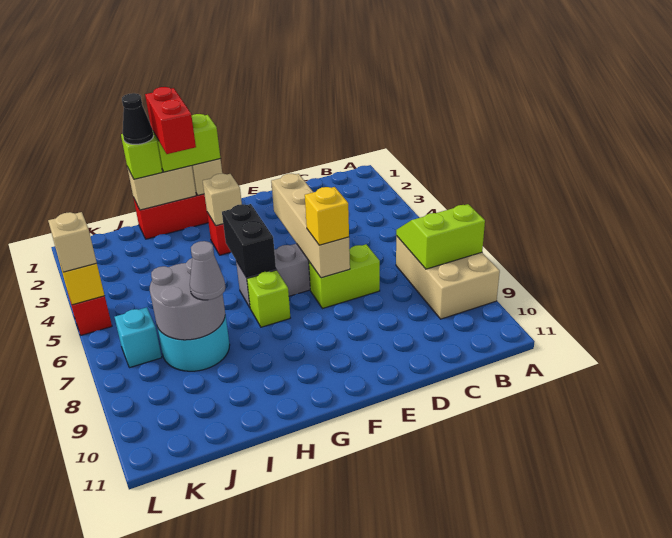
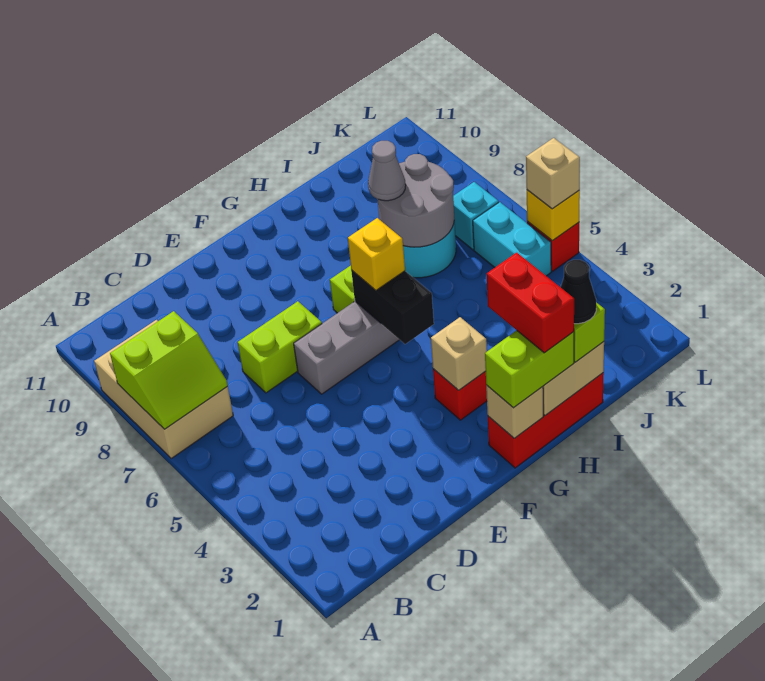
tan 1x4 brick [271,174,350,278] -> none
yellow 1x1 brick [305,187,349,245] -> yellow 1x1 brick moved to [348,218,405,290]
none -> cyan 1x2 brick [473,202,551,276]

